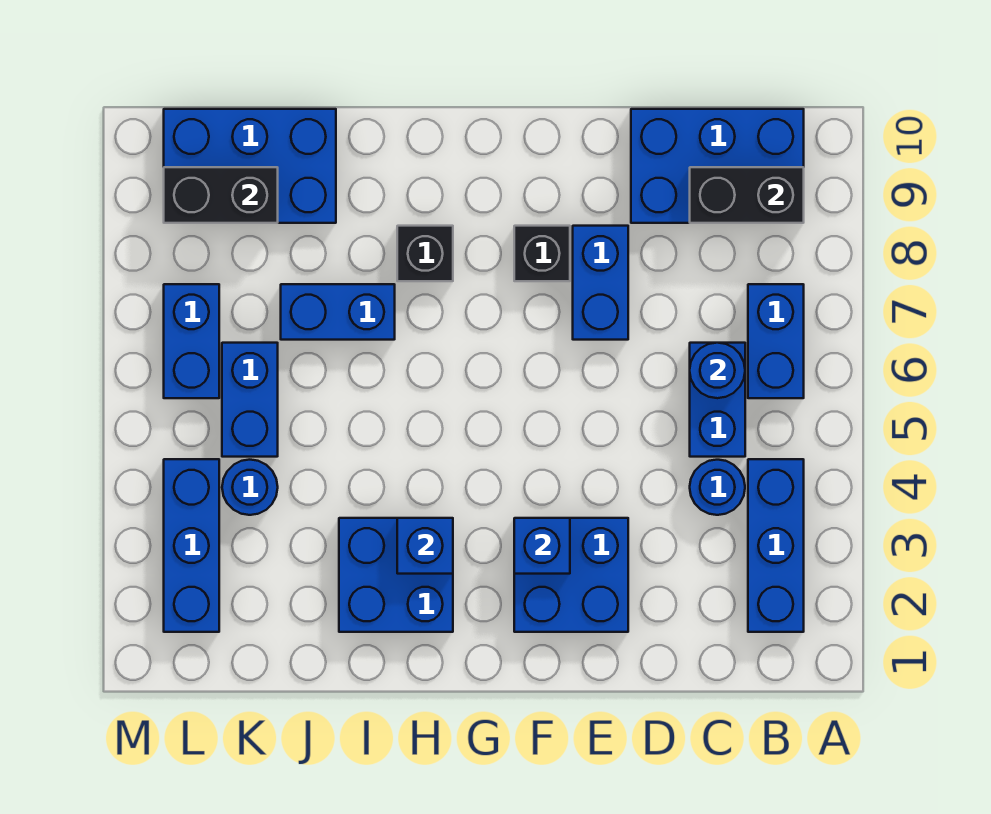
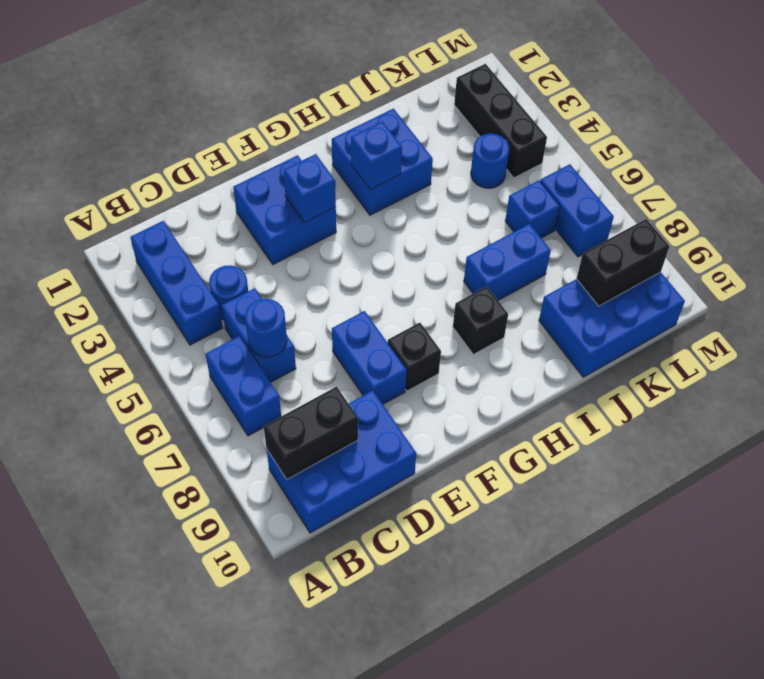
blue 1x2 brick [222,343,278,457] -> blue 1x1 brick [505,180,560,238]
blue 1x3 brick [164,459,219,632] -> black 1x3 brick [454,64,547,178]

